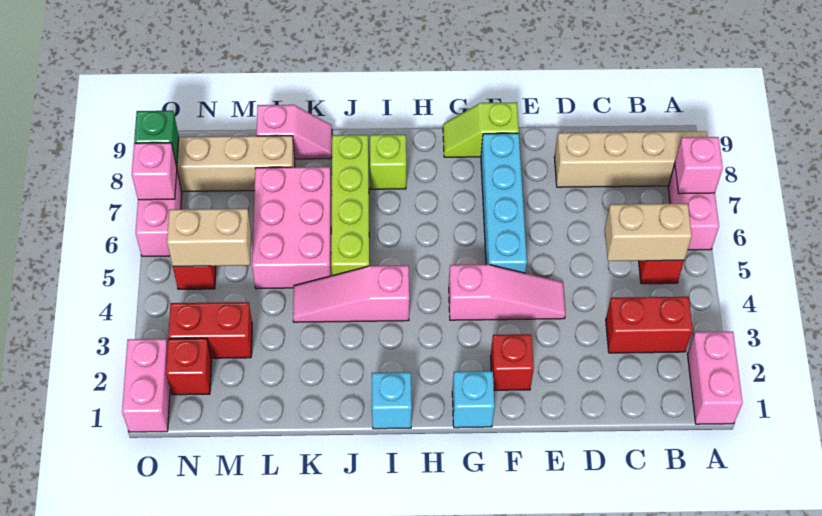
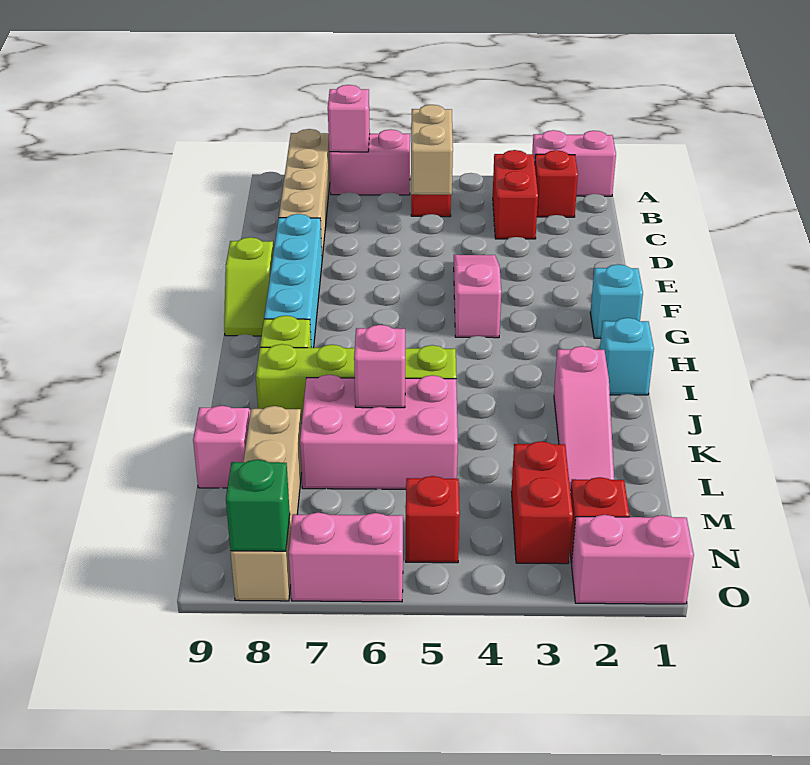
red 1x1 brick [491,334,534,390] -> red 1x1 brick moved to [535,150,578,217]
cyan 1x4 brick [481,133,527,273] -> cyan 1x4 brick turned to [264,214,322,348]
pink 1x3 slope [293,265,409,322] -> pink 1x3 slope moved to [554,346,614,490]
tan 1x2 brick [167,209,251,266] -> none
pink 1x1 brick [132,143,177,200] -> pink 1x1 brick moved to [354,325,405,408]

